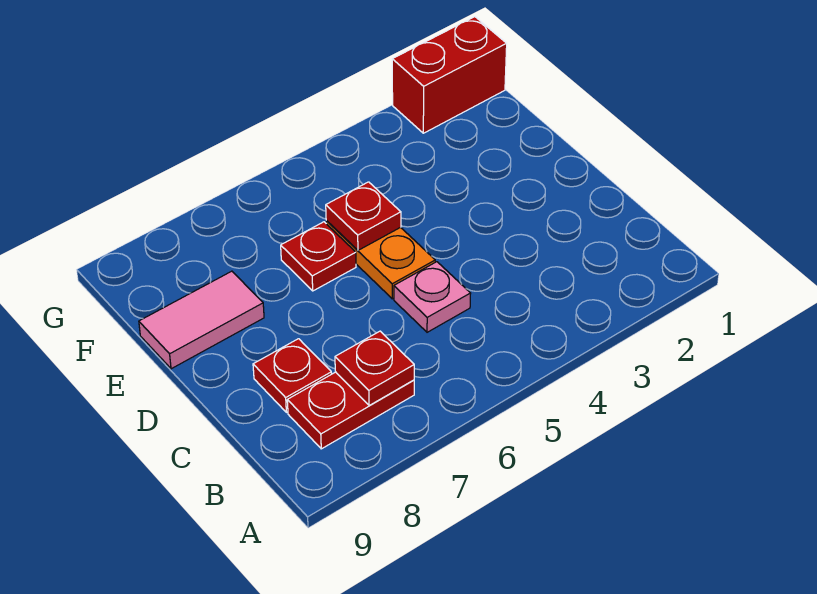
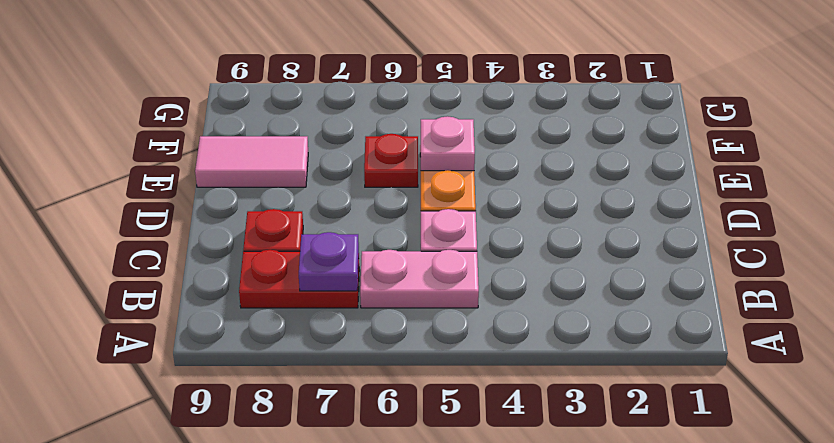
none -> pink 1x2 plate [360,250,479,308]
red 1x1 plate [335,331,414,406] -> purple 1x1 plate [299,232,359,291]
red 1x1 plate [326,182,401,250] -> pink 1x1 plate [421,116,475,171]
red 1x2 brick [392,17,507,133] -> none

